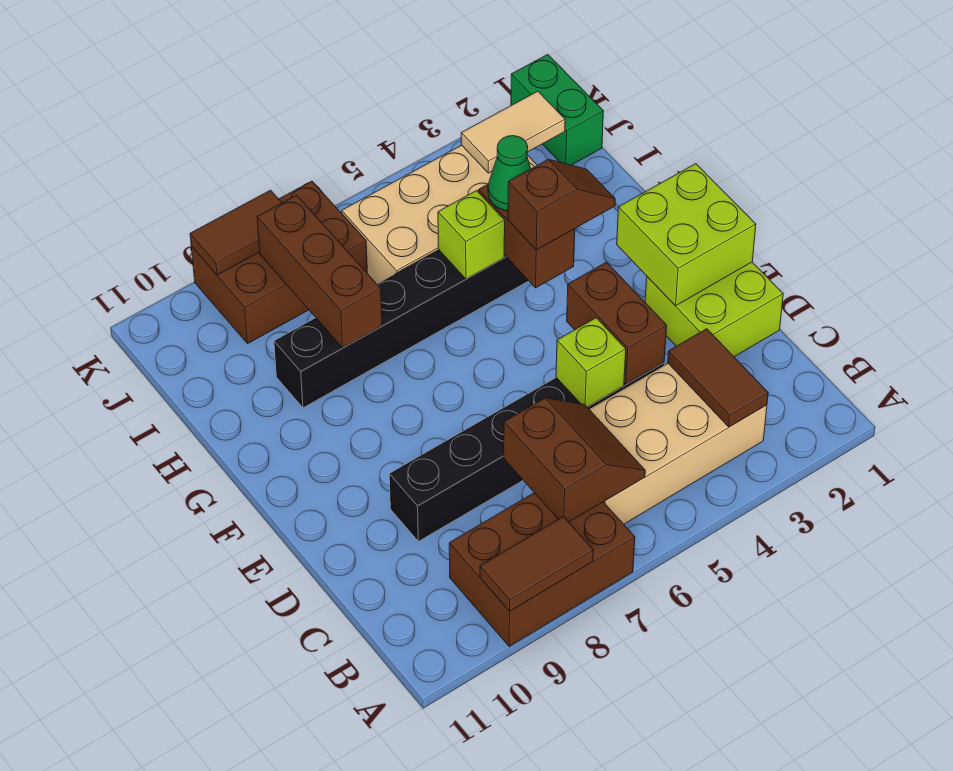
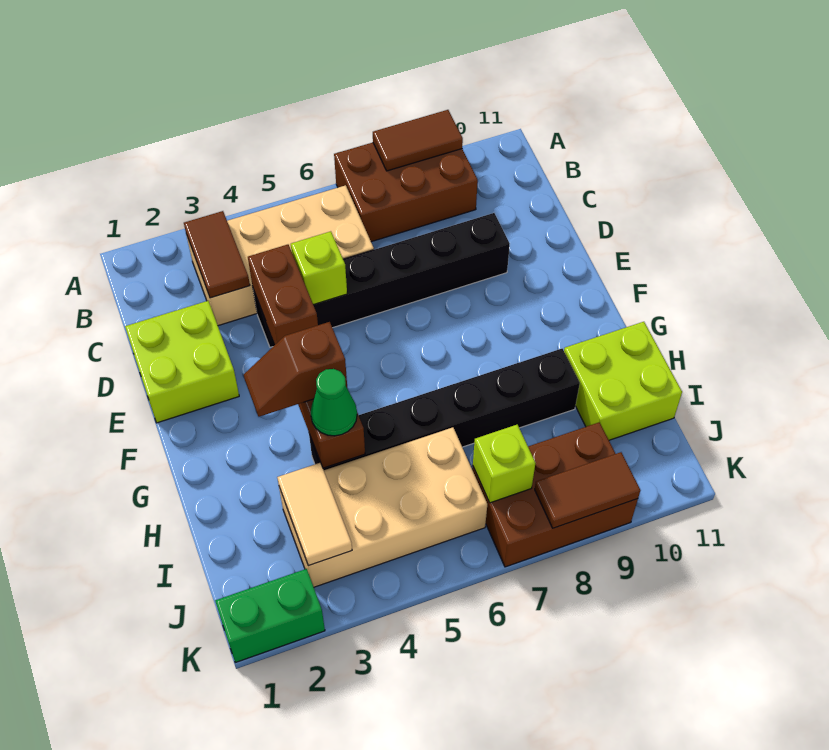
brown 2x2 slope [504,398,645,522] -> none
lime 2x2 brick [617,164,756,306] -> lime 2x2 brick moved to [564,322,682,440]
lime 1x1 brick [438,190,505,279] -> lime 1x1 brick moved to [473,425,535,503]
brown 1x3 brick [257,195,382,348] -> none
green 1x2 brick [511,54,603,165] -> green 1x2 brick turned to [215,569,325,663]
tan 1x2 tile [461,91,565,173] -> tan 1x2 tile turned to [277,463,352,566]

